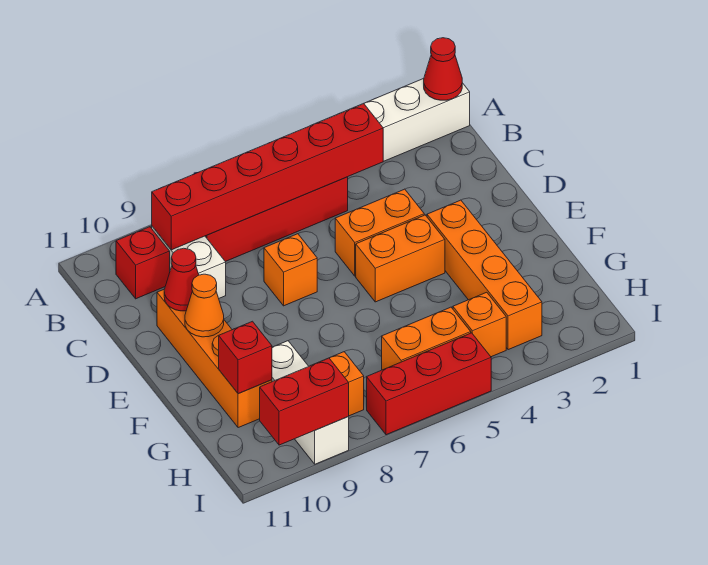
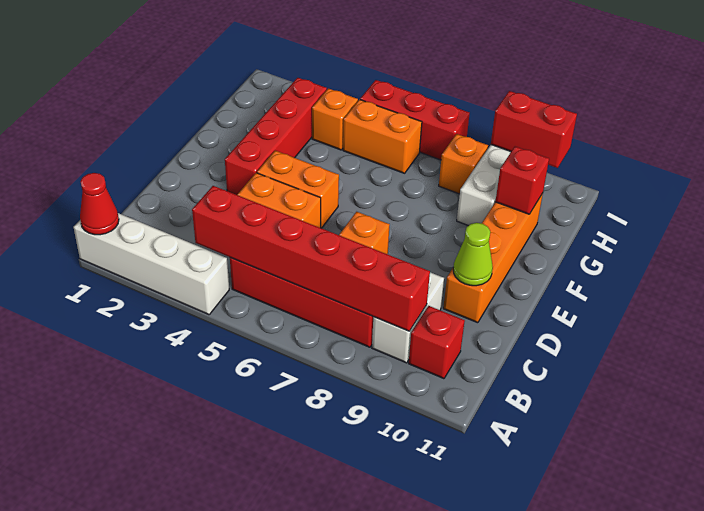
red 1x1 cone [164,248,199,311] -> lime 1x1 cone [453,223,493,286]
orange 1x4 brick [427,200,542,350] -> red 1x4 brick [225,78,327,195]
orange 1x1 cone [185,274,224,337] -> none

